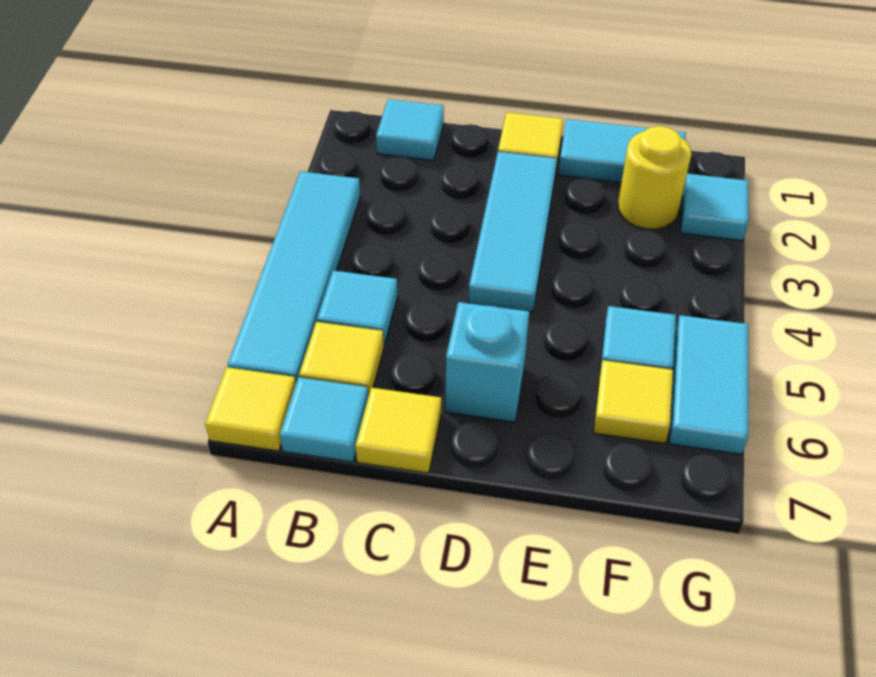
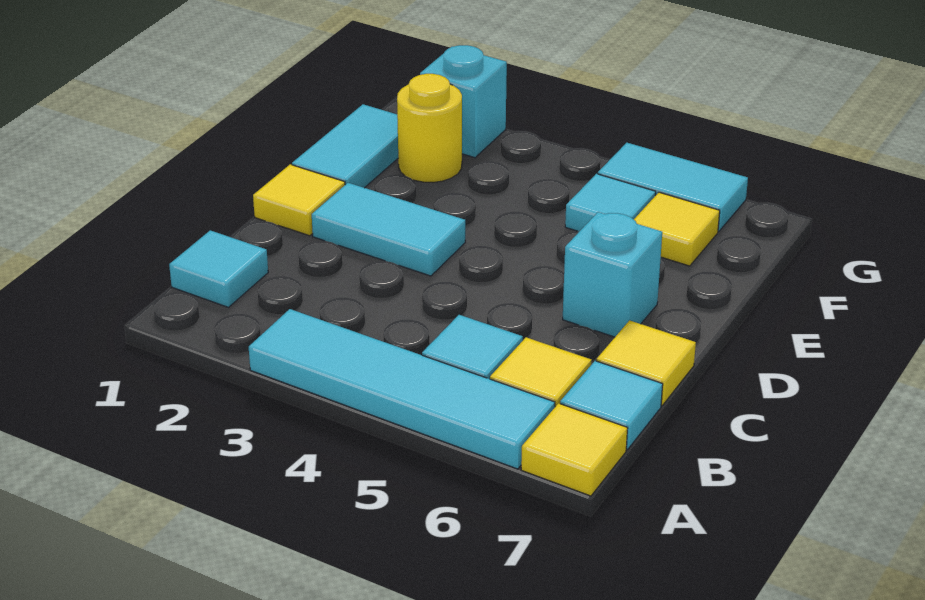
cyan 1x3 tile [469,152,557,312] -> cyan 1x2 tile [312,183,465,276]
cyan 1x1 tile [681,174,748,241] -> cyan 1x1 brick [420,45,507,158]

